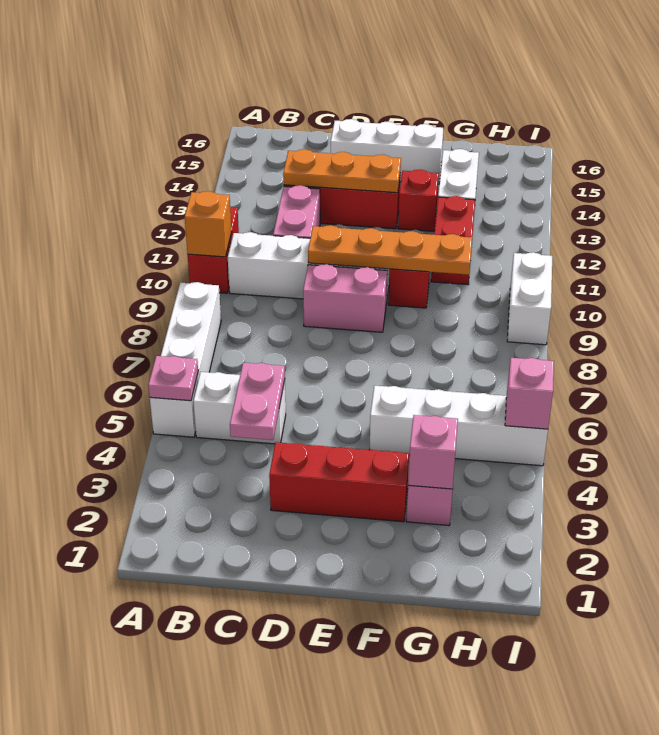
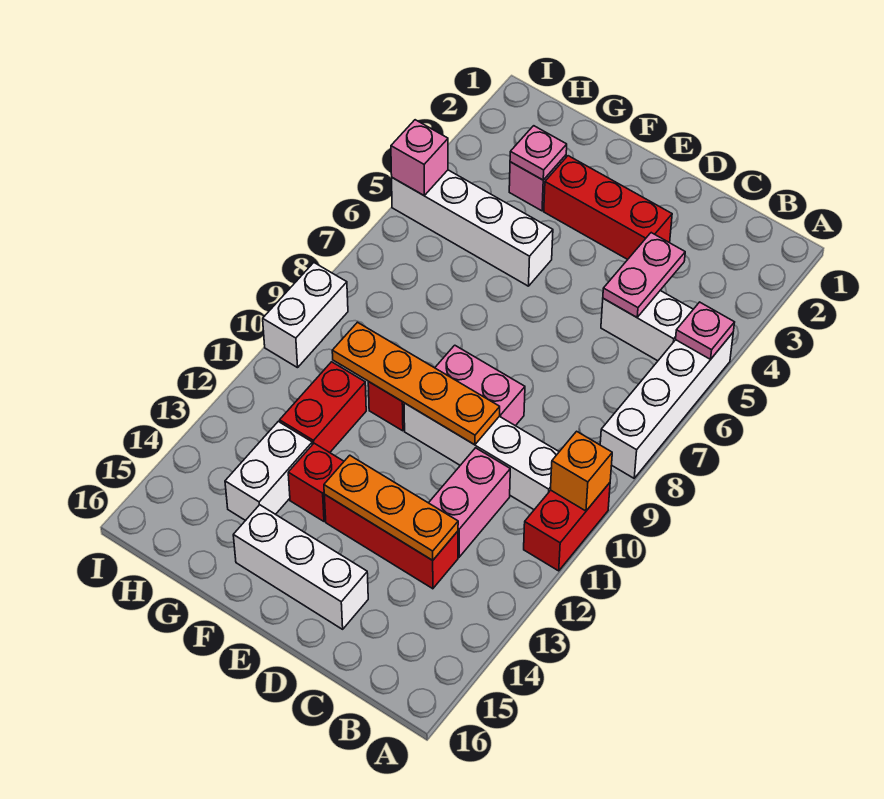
pink 1x1 brick [408,415,458,489] -> pink 1x1 plate [510,126,567,180]

